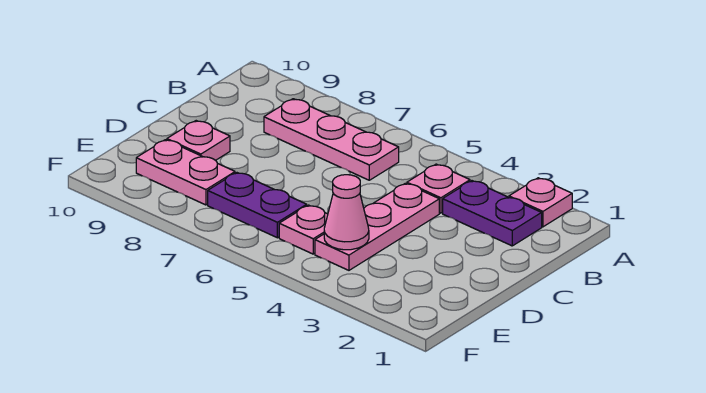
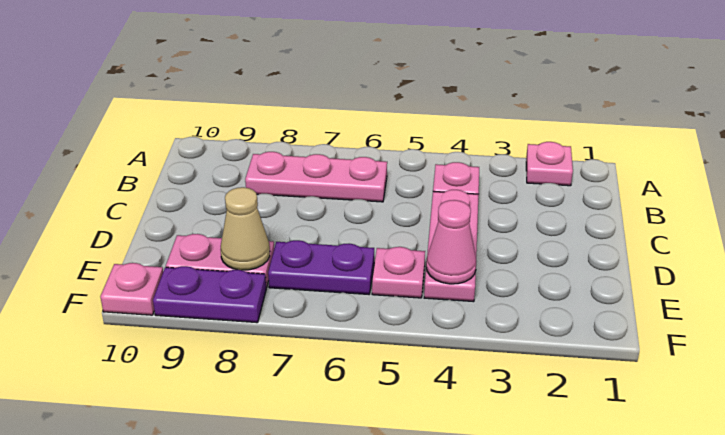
purple 1x2 plate [443,181,542,246] -> purple 1x2 plate moved to [153,266,266,323]
pink 1x1 plate [167,121,230,160] -> pink 1x1 plate moved to [100,263,163,315]
none -> tan 1x1 cone [221,187,270,270]

